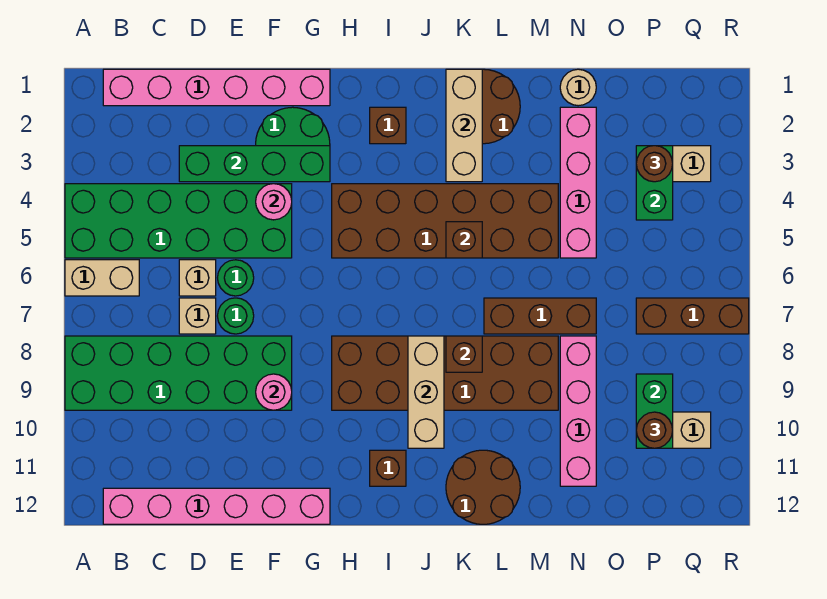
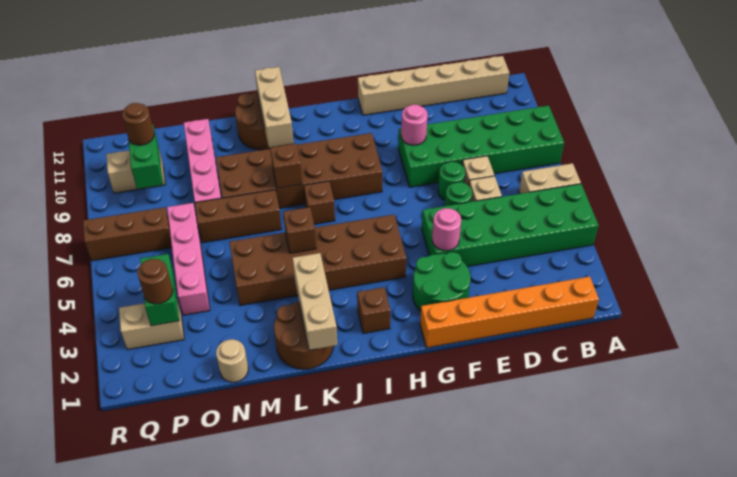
pink 1x6 brick [103,69,330,106] -> orange 1x6 brick [420,277,599,348]
pink 1x6 brick [103,488,330,524] -> tan 1x6 brick [358,56,509,115]
green 1x4 brick [179,146,330,182] -> none
brown 1x1 brick [370,450,406,486] -> brown 1x1 brick moved to [304,181,335,224]
tan 1x3 brick [408,336,444,448] -> tan 1x3 brick moved to [255,67,294,148]
pink 1x4 brick [560,107,596,258] -> pink 1x4 brick moved to [167,203,210,315]

